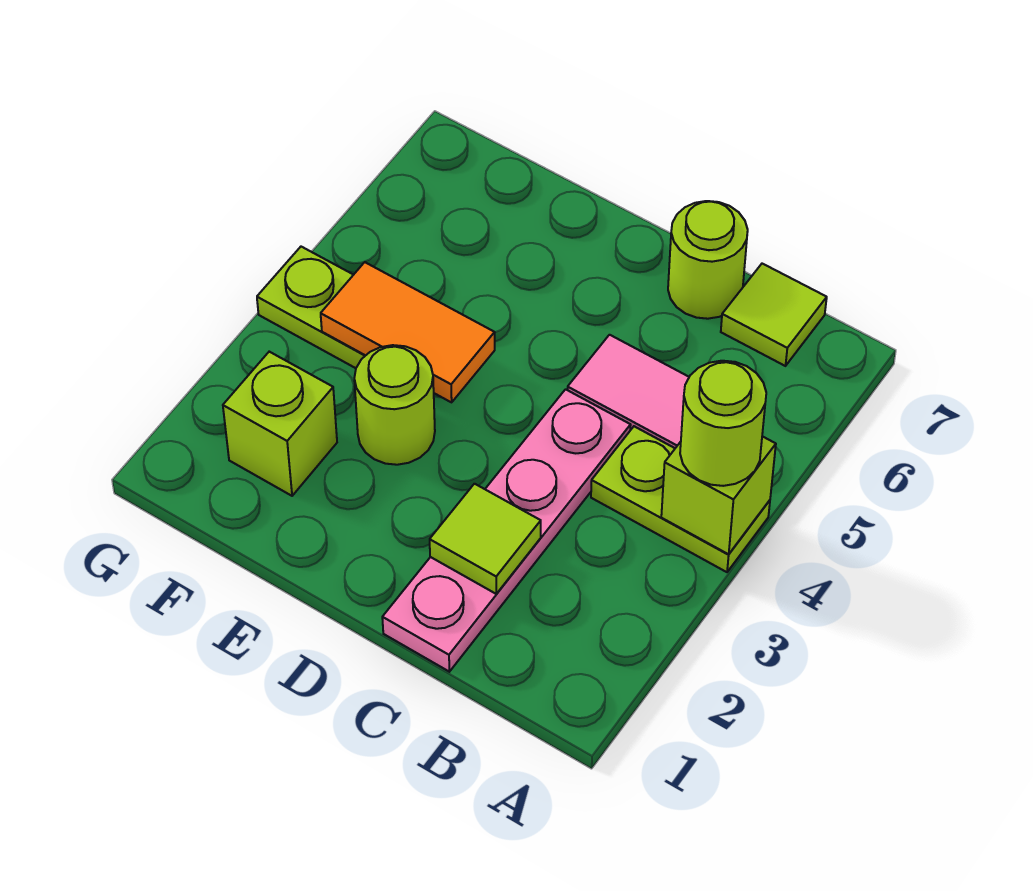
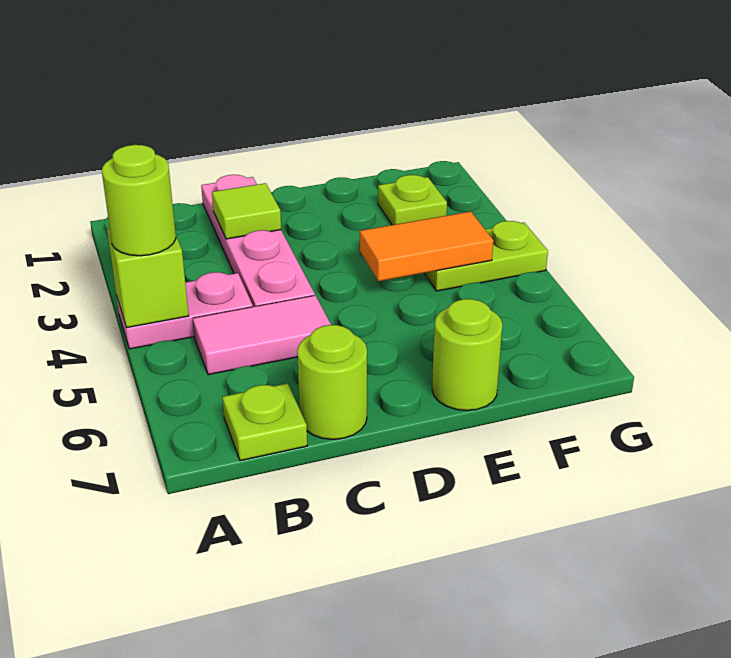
lime 1x2 plate [591,426,770,572] -> pink 1x2 plate [117,272,253,349]
lime 1x1 tile [721,264,827,366] -> lime 1x1 plate [222,383,307,461]
lime 1x1 round brick [354,345,435,465] -> lime 1x1 round brick moved to [432,299,502,411]
lime 1x1 brick [223,352,337,496] -> lime 1x1 plate [378,175,447,225]

